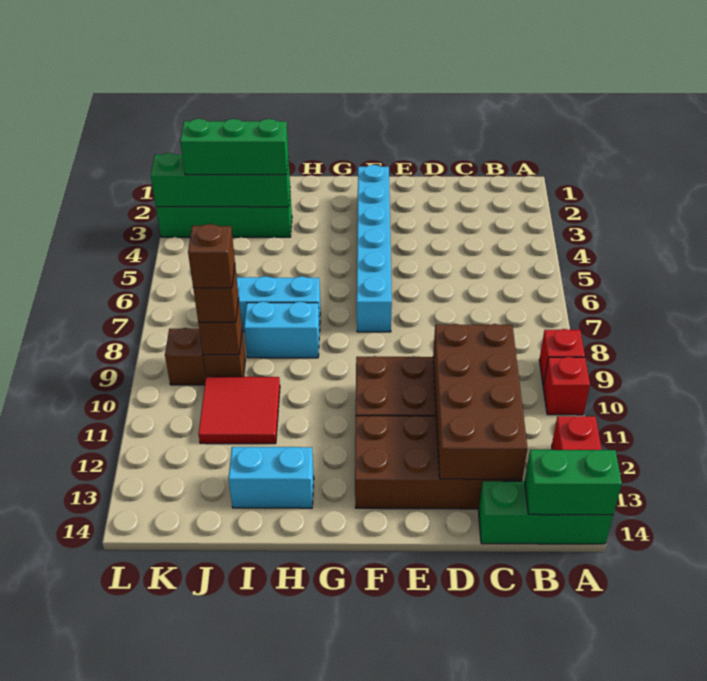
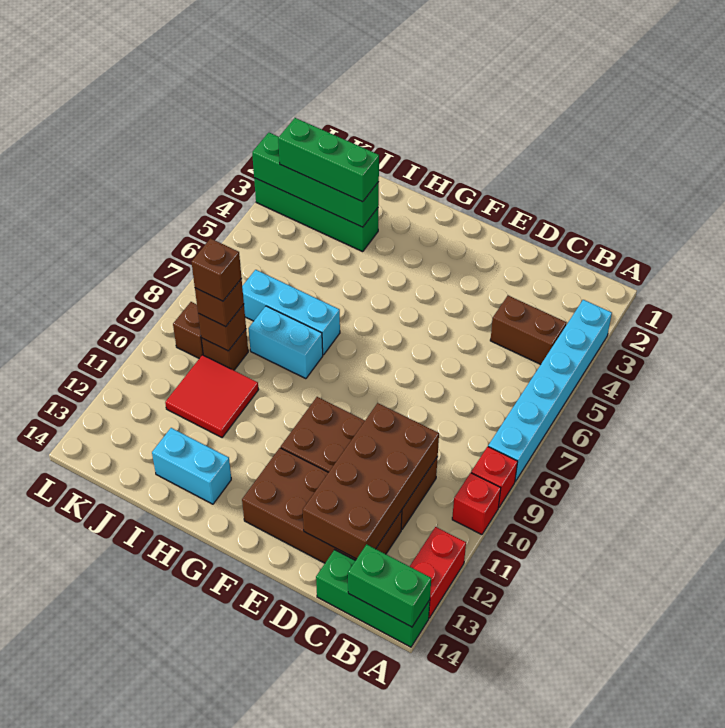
none -> brown 1x2 brick [490,296,566,364]
cyan 1x6 brick [357,165,392,332] -> cyan 1x6 brick moved to [488,300,612,482]

